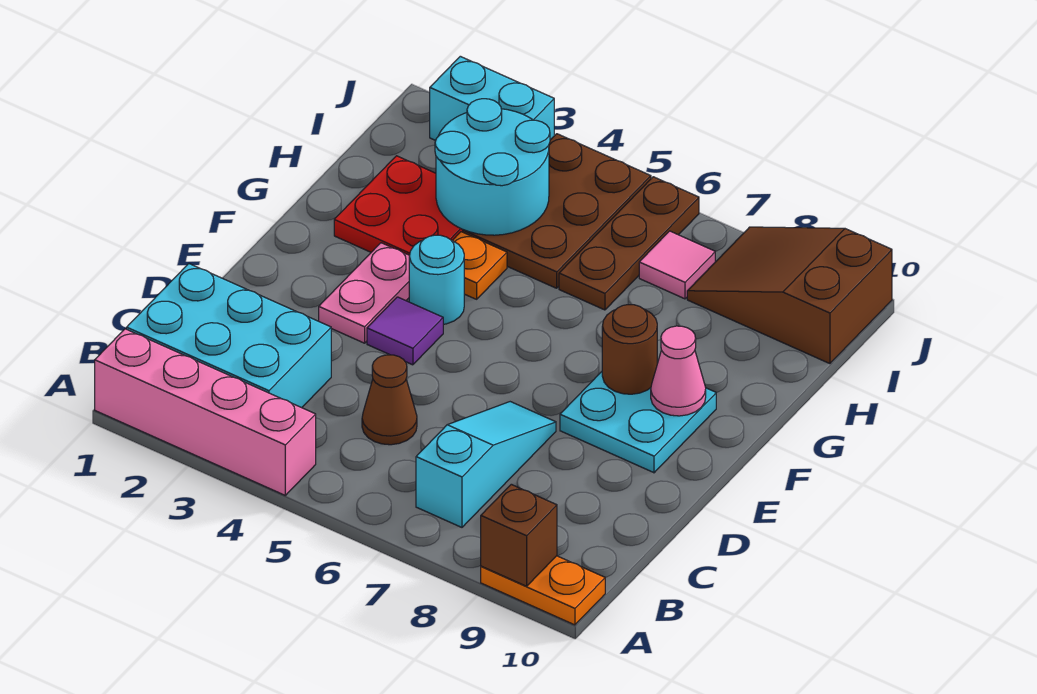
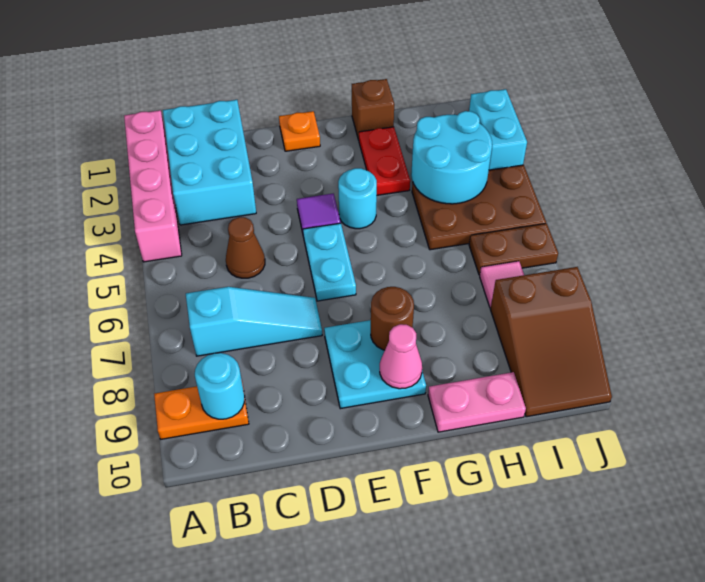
orange 1x2 plate [481,556,605,625] -> orange 1x2 plate turned to [154,384,249,439]
brown 1x1 brick [481,484,557,586] -> brown 1x1 brick moved to [352,79,394,140]
none -> cyan 1x1 round brick [195,353,245,419]
pink 1x2 plate [319,243,410,343] -> pink 1x2 plate moved to [428,372,526,432]
none -> cyan 1x2 plate [303,223,356,301]
red 2x2 plate [334,156,463,255] -> red 1x2 plate [359,127,410,195]
orange 1x1 plate [453,232,507,299] -> orange 1x1 plate moved to [279,111,320,151]
brown 1x3 plate [559,177,699,310] -> brown 1x2 plate [469,223,558,275]
brown 2x3 slope [687,227,892,364] -> brown 2x3 slope turned to [490,267,612,417]

